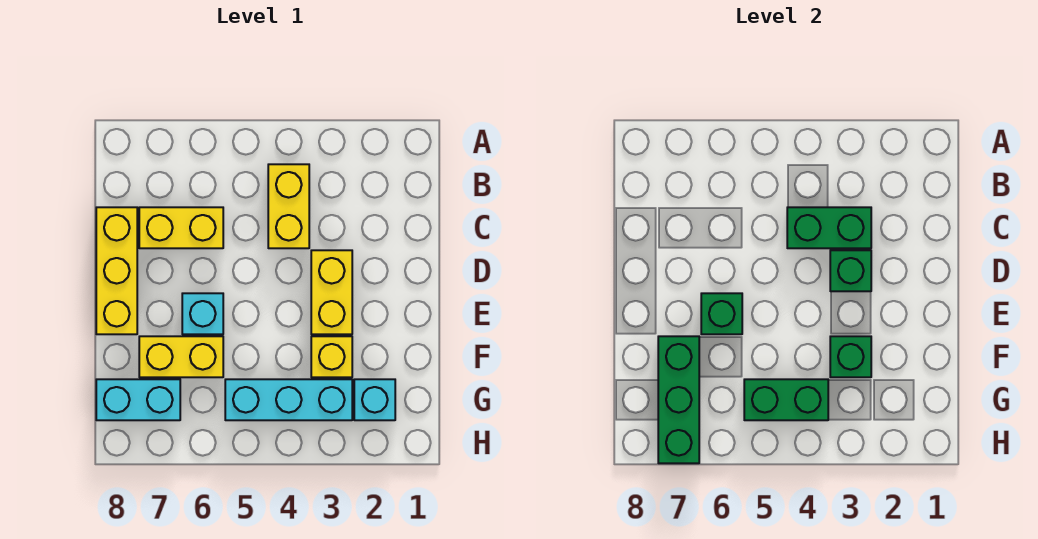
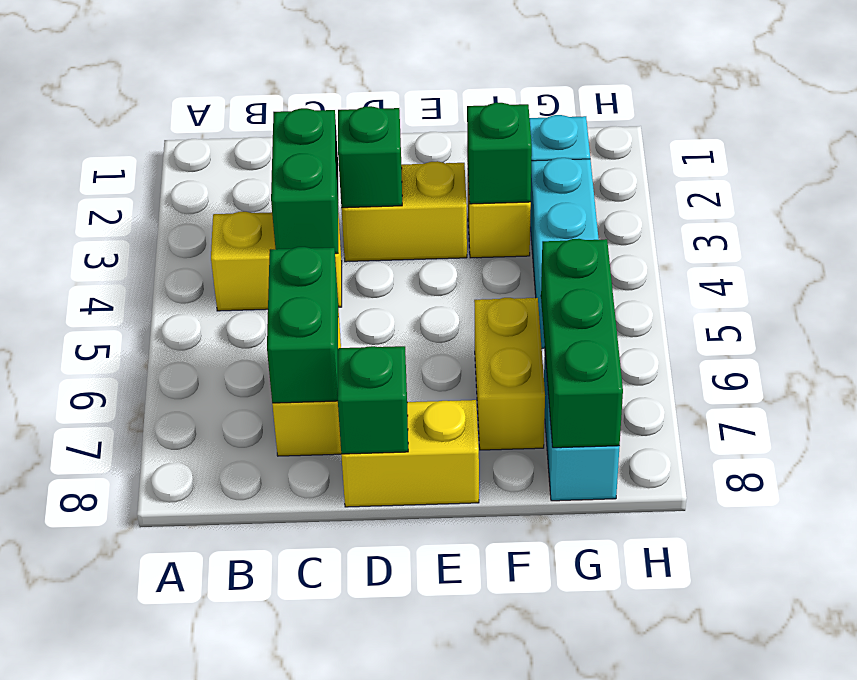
yellow 1x3 brick [96,207,137,334] -> yellow 1x2 brick [341,400,479,507]
cyan 1x1 brick [182,293,223,334] -> none
green 1x1 brick [701,293,742,334] -> green 1x1 brick moved to [338,346,408,454]
green 1x3 brick [658,336,699,463] -> green 1x3 brick turned to [541,239,623,448]
green 1x2 brick [744,379,828,420] -> green 1x2 brick moved to [267,247,338,403]

